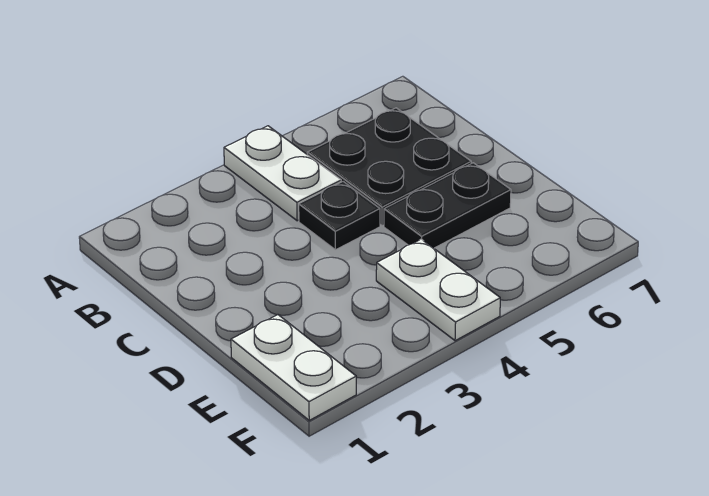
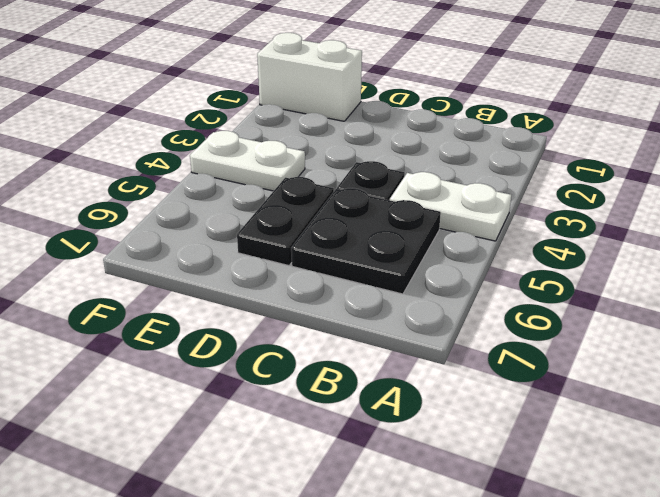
white 1x2 plate [231,315,356,420] -> white 1x2 brick [257,33,362,121]

